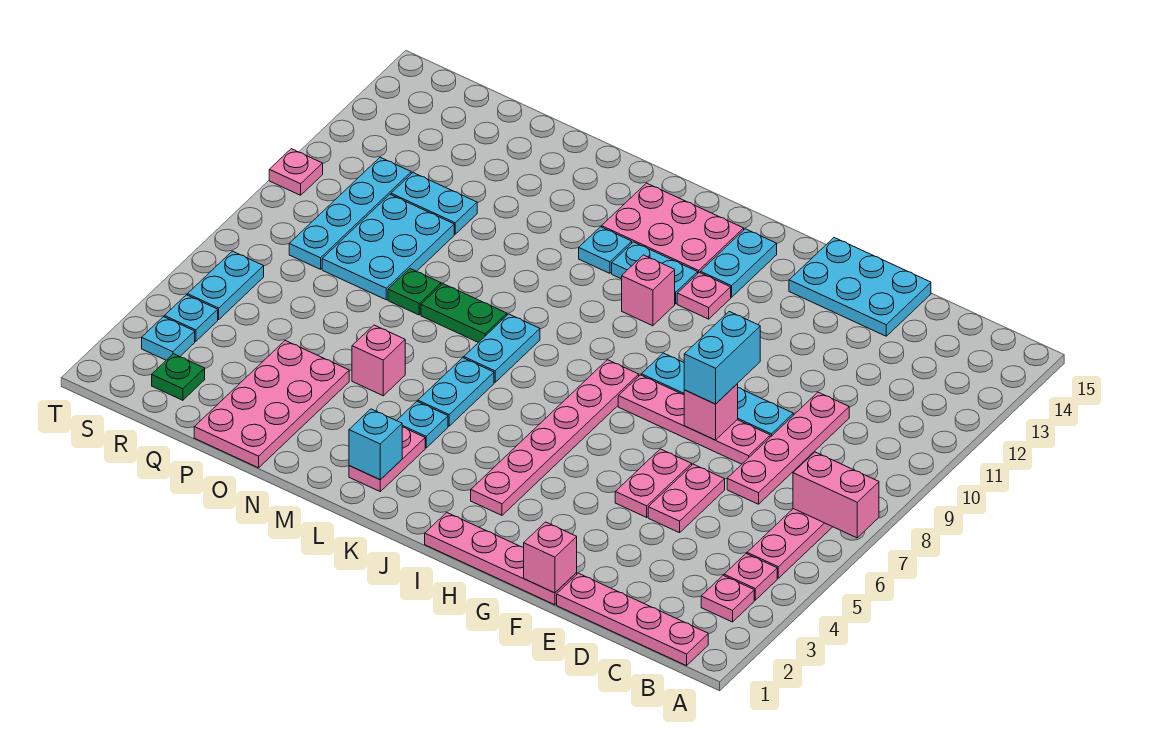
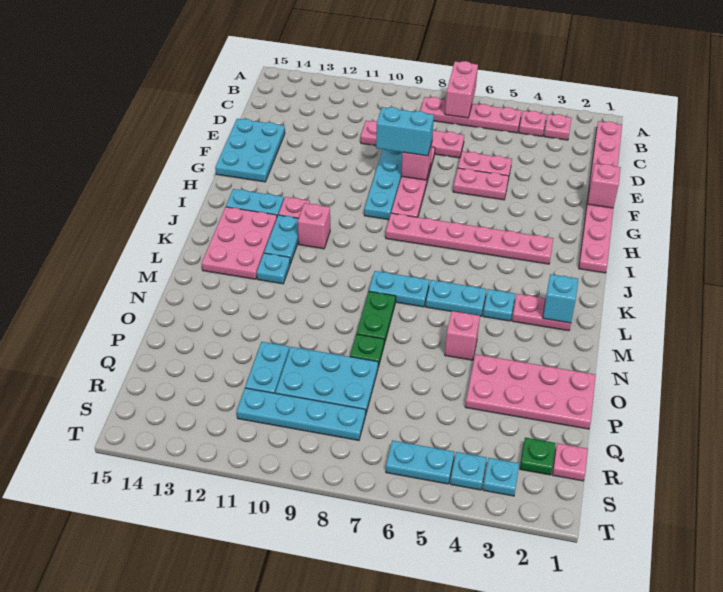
pink 1x1 plate [269,149,323,195] -> pink 1x1 plate moved to [552,443,588,481]

